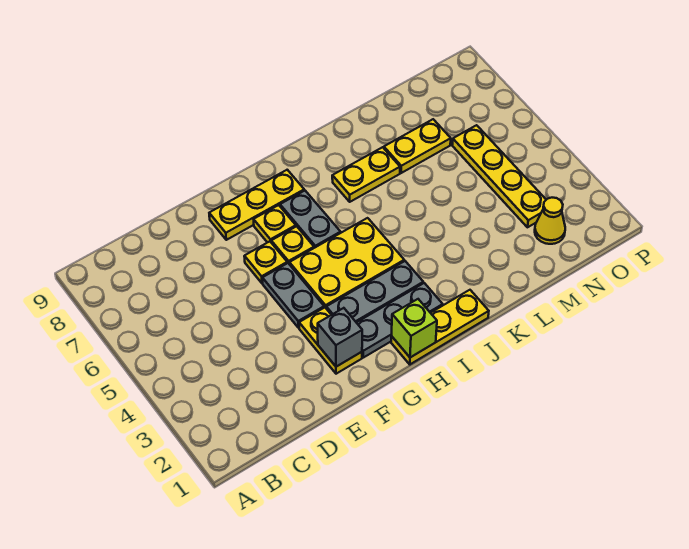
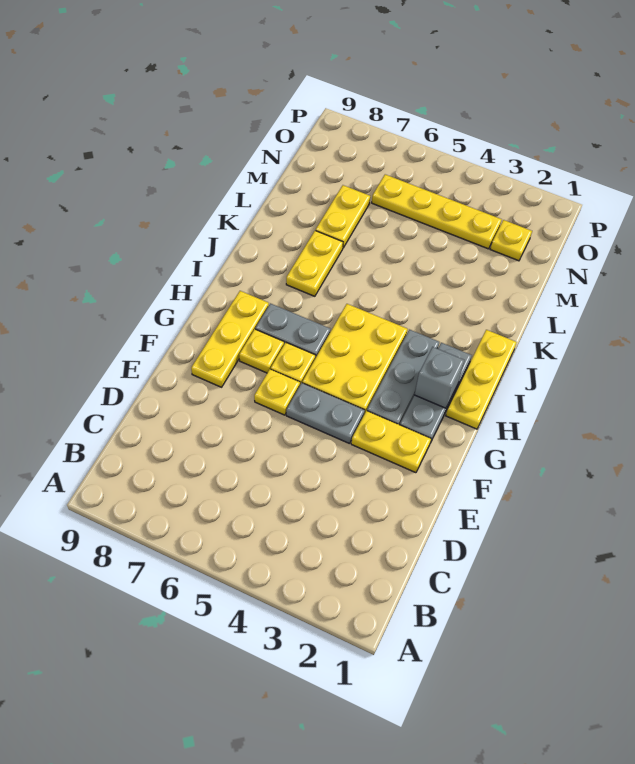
grey 1x1 brick [318,308,362,367] -> grey 1x1 brick moved to [415,347,464,408]
lime 1x1 brick [392,299,437,357] -> none
yellow 1x1 cone [535,198,565,244] -> yellow 1x1 plate [490,220,532,261]

